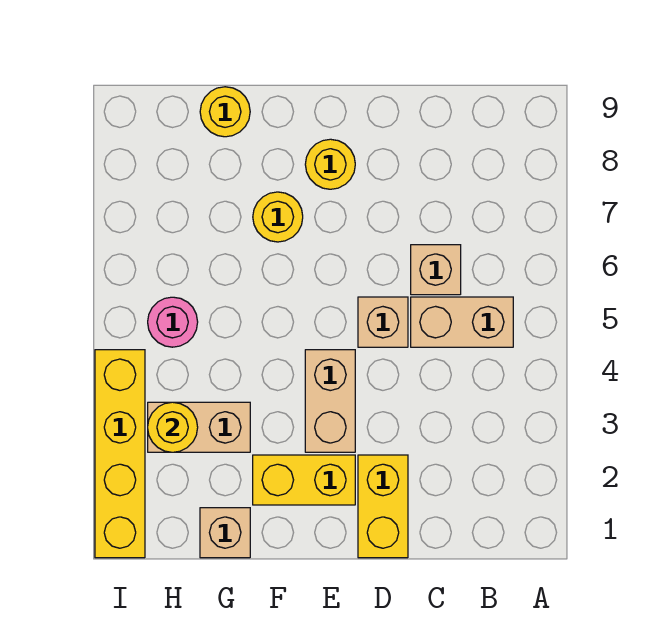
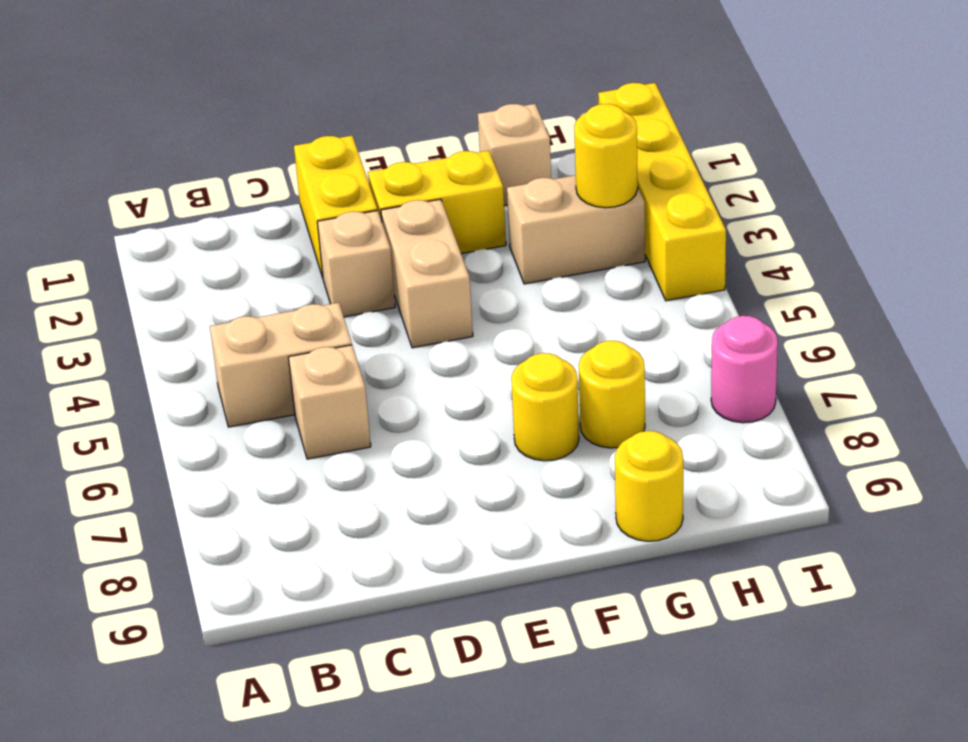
tan 1x1 brick [358,297,408,347] -> tan 1x1 brick moved to [317,210,395,317]
yellow 1x1 round brick [305,139,355,189] -> yellow 1x1 round brick moved to [579,341,645,448]
pink 1x1 round brick [148,297,198,347] -> pink 1x1 round brick moved to [711,316,778,423]

